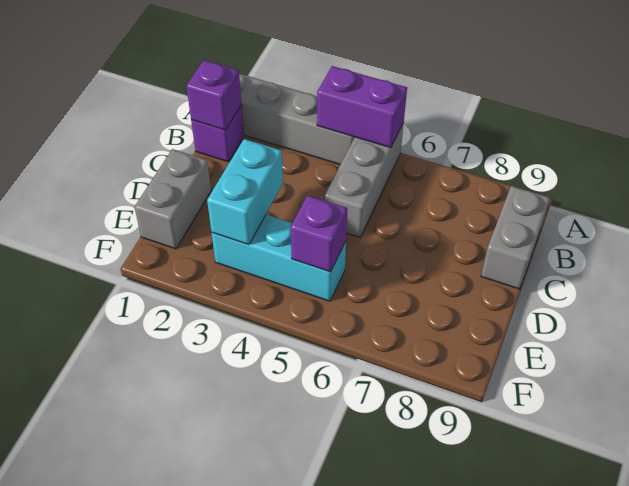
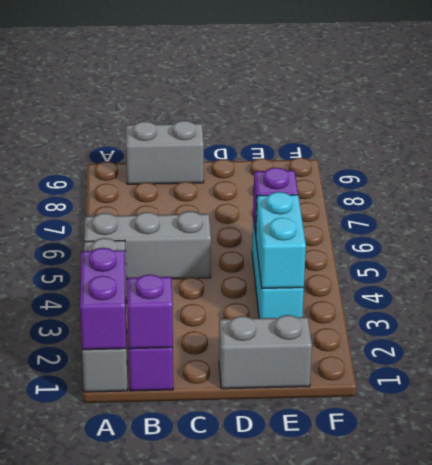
purple 1x2 brick [317,66,407,148] -> purple 1x2 brick moved to [80,248,126,350]
cyan 1x2 brick [207,139,283,245] -> cyan 1x2 brick turned to [256,192,306,289]

